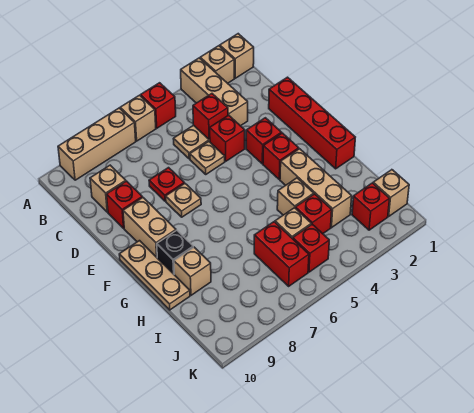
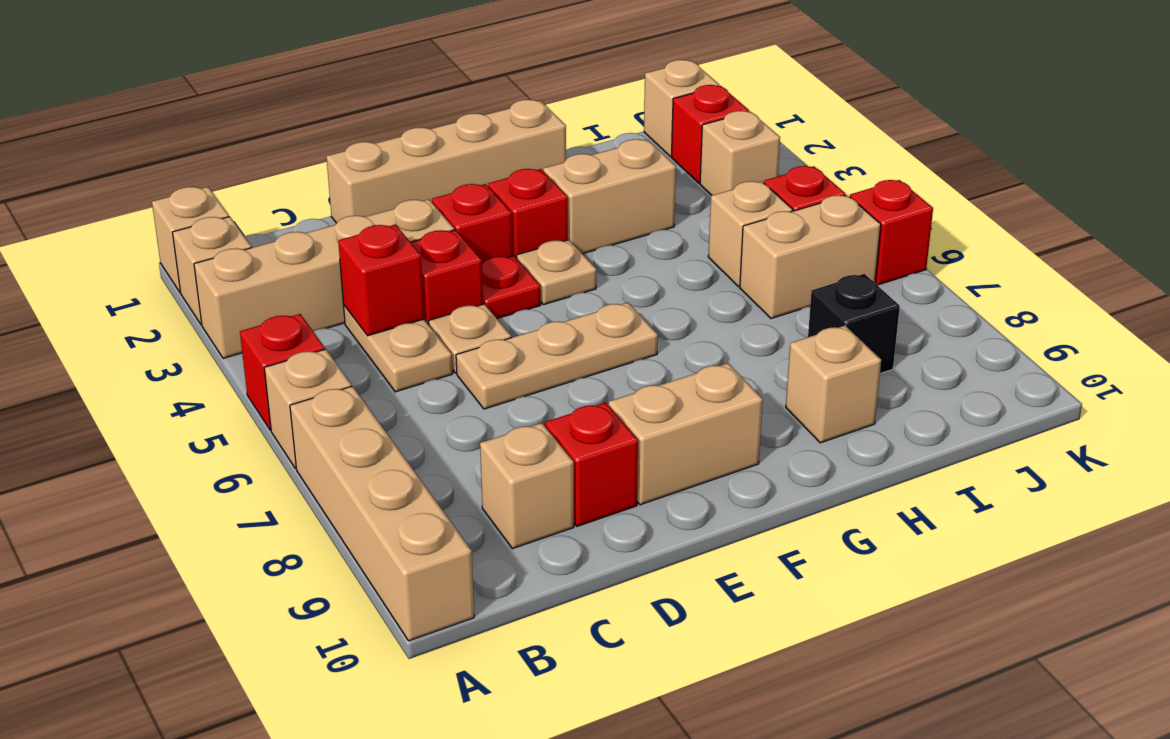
tan 1x3 brick [181,58,248,126] -> tan 1x4 brick [194,200,454,358]
tan 1x3 brick [58,108,136,180] -> tan 1x4 brick [290,386,474,641]
red 1x4 brick [269,77,355,169] -> tan 1x4 brick [326,100,566,223]
red 1x1 plate [149,168,184,201] -> red 1x1 plate moved to [482,256,541,319]
tan 1x1 plate [166,183,201,217] -> tan 1x1 plate moved to [516,240,597,305]
tan 1x3 plate [119,241,190,310] -> tan 1x3 plate moved to [456,303,658,409]
tan 1x3 brick [280,149,352,228] -> tan 1x2 brick [543,139,676,254]
black 1x1 brick [157,230,193,274] -> black 1x1 brick moved to [808,274,900,374]
tan 1x1 brick [277,178,314,215] -> tan 1x1 brick moved to [700,111,780,195]
red 1x1 brick [295,194,332,234] -> red 1x1 brick moved to [850,180,933,285]
red 1x2 brick [254,222,309,286] -> tan 1x2 brick [740,195,881,319]

